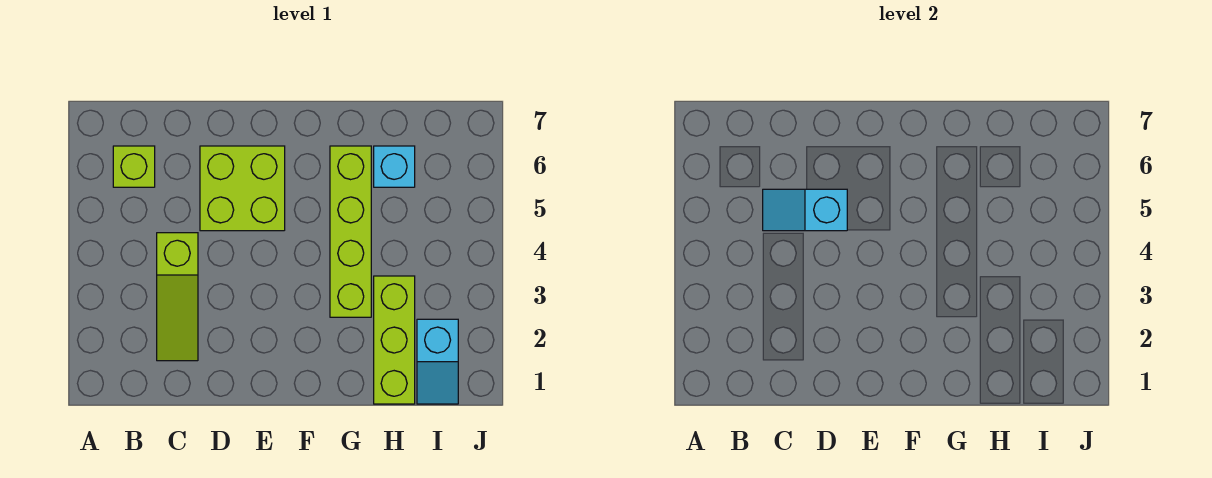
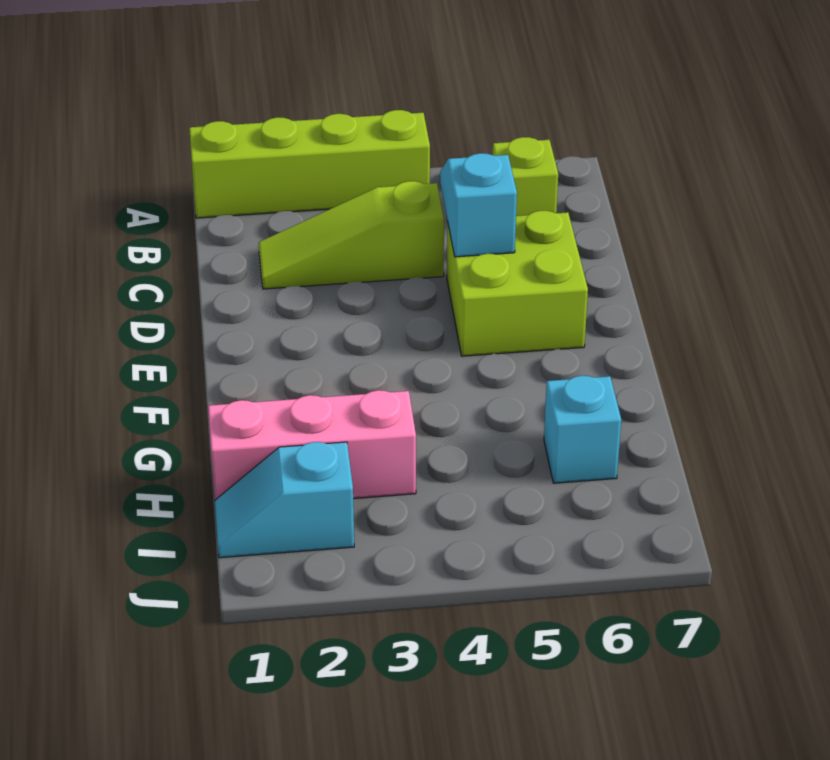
lime 1x4 brick [330,146,371,317] -> lime 1x4 brick moved to [189,110,430,218]
lime 1x3 brick [374,276,415,404] -> pink 1x3 brick [208,390,416,500]

